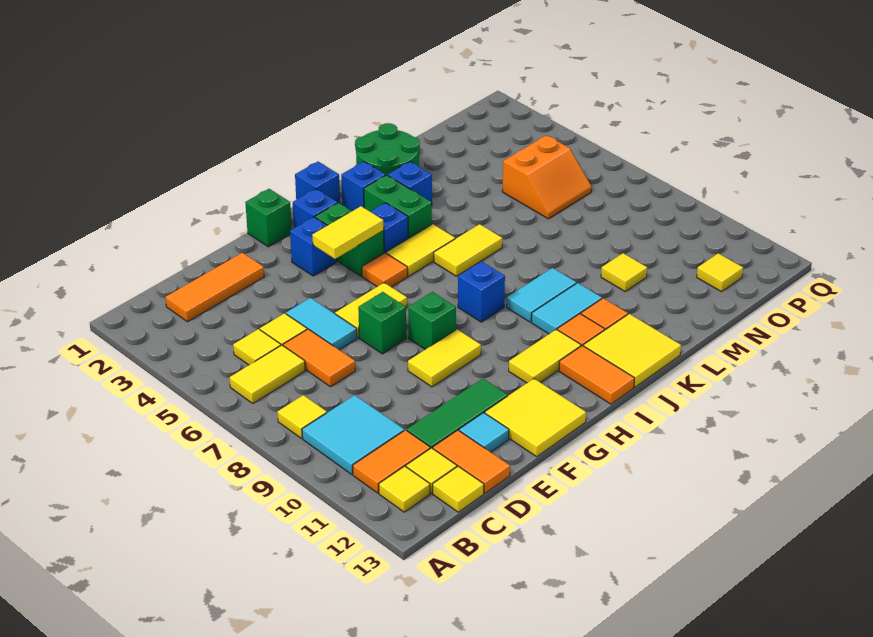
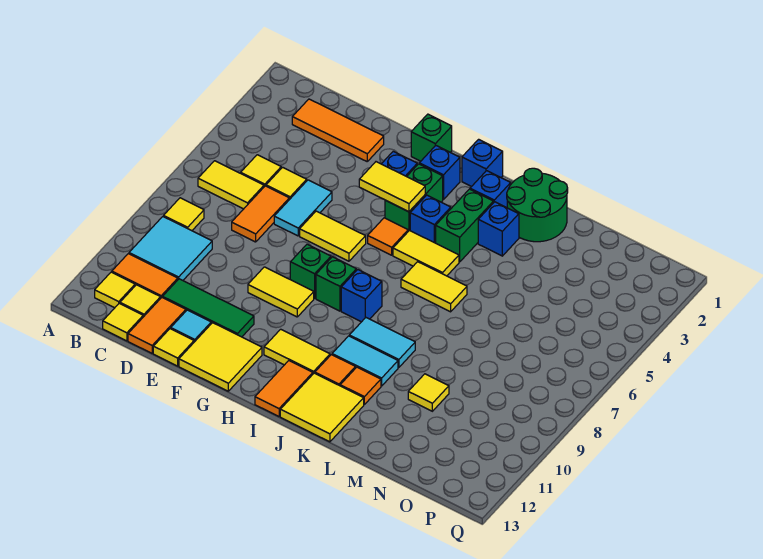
green 1x1 brick [358,292,406,354] -> green 1x1 brick moved to [316,257,356,311]
orange 2x2 slope [502,135,592,219] -> none
yellow 1x1 tile [697,253,743,292] -> yellow 1x1 tile moved to [153,329,194,366]

